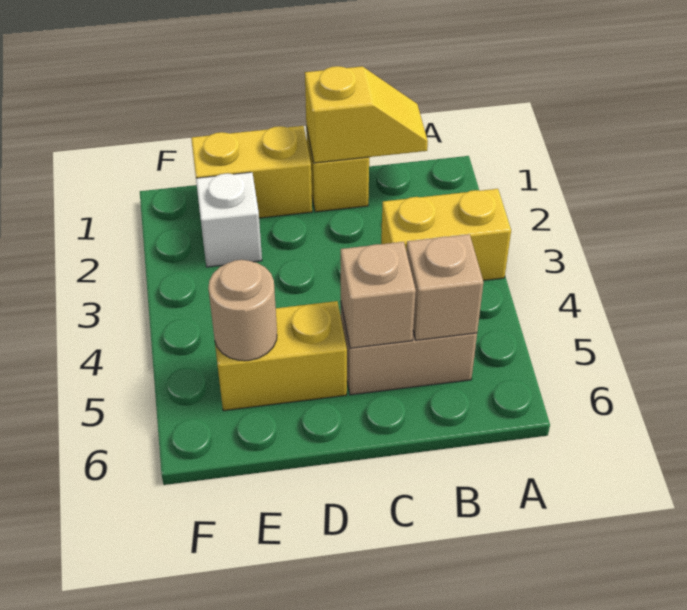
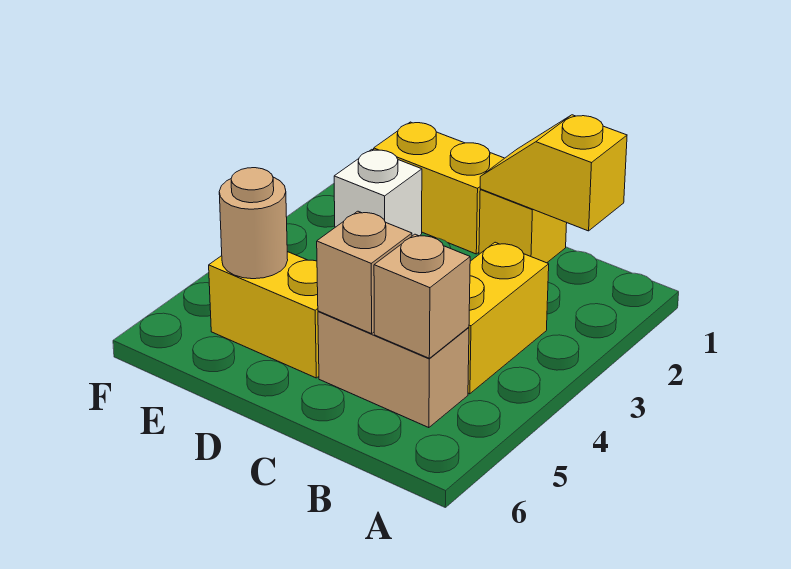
yellow 1x2 brick [381,189,511,281] -> yellow 1x2 brick turned to [468,242,549,394]
yellow 1x2 slope [305,66,428,163] -> yellow 1x2 slope turned to [480,115,627,231]

